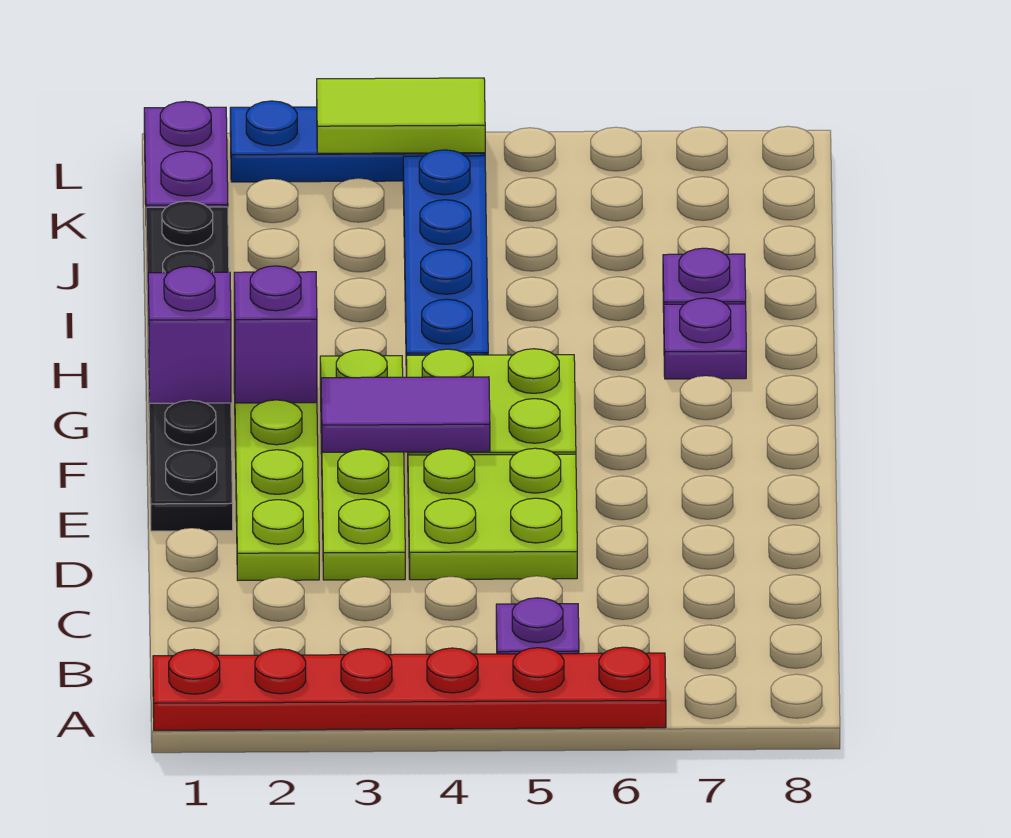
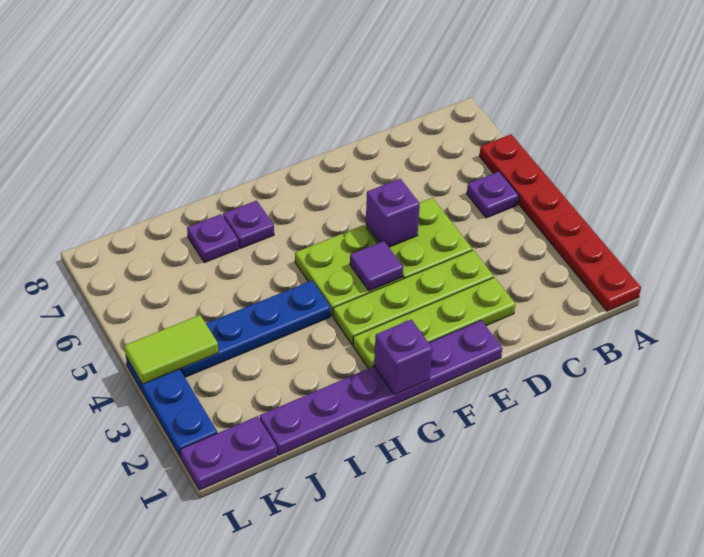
black 1x6 plate [146,201,233,531] -> purple 1x6 plate [260,320,502,455]
purple 1x2 tile [321,377,490,452] -> purple 1x1 tile [350,241,403,291]
purple 1x1 brick [234,266,317,403] -> purple 1x1 brick moved to [366,179,420,247]
lime 1x2 tile [317,78,485,153] -> lime 1x2 tile turned to [124,315,218,384]

